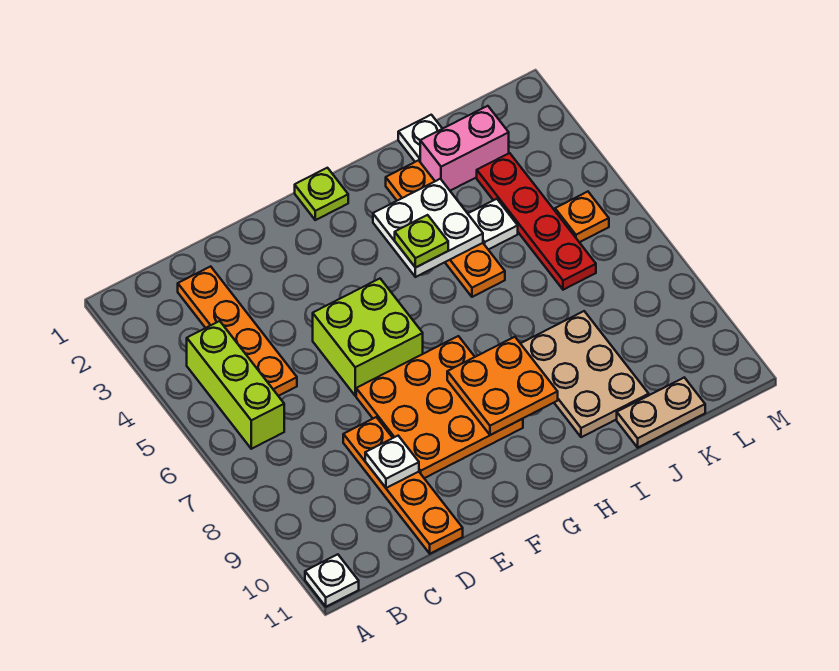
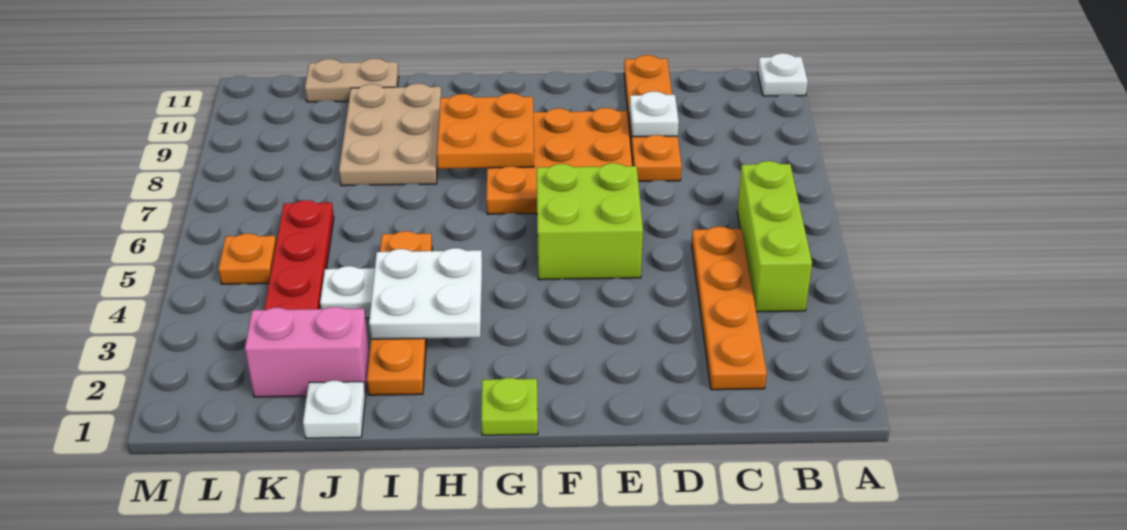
lime 1x1 plate [395,215,448,268] -> none

